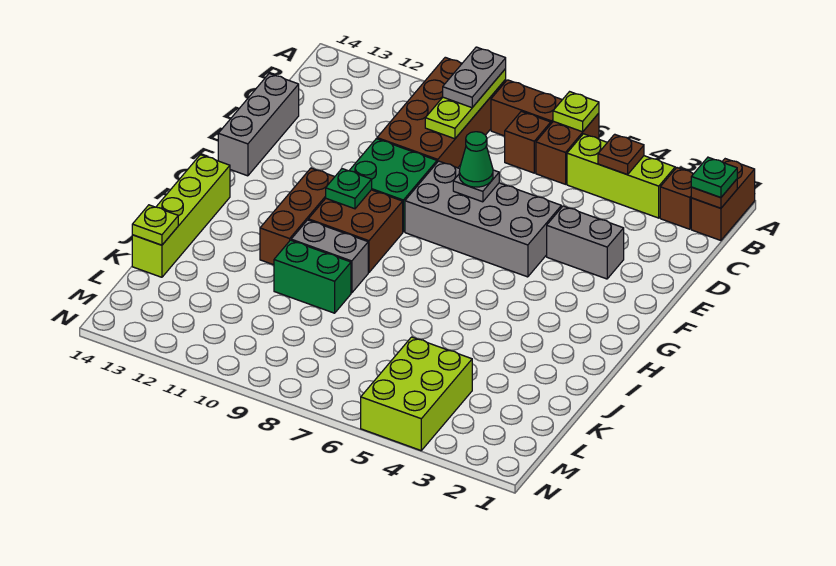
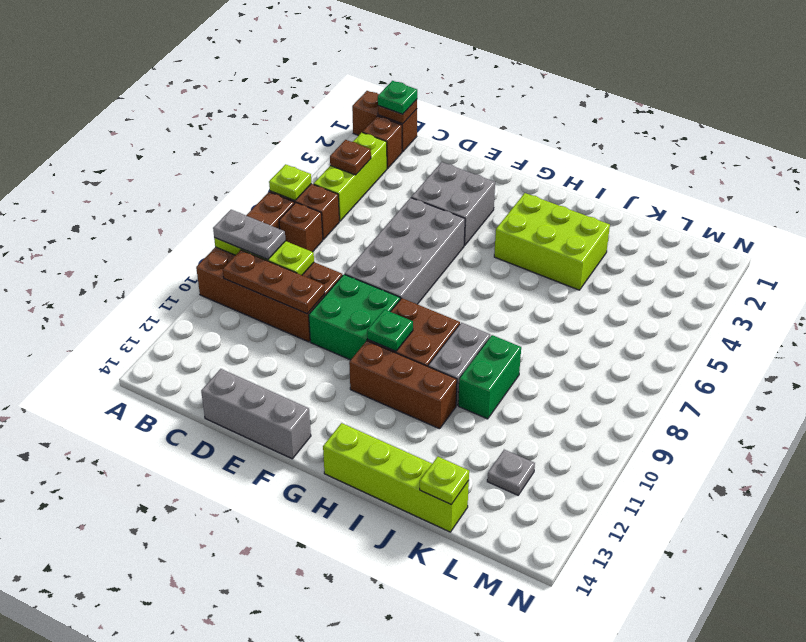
none -> brown 1x3 plate [223,250,325,314]
grey 1x2 brick [547,206,624,279] -> grey 2x2 brick [411,162,495,246]
grey 1x1 plate [453,170,499,202] -> grey 1x1 plate moved to [487,450,535,495]
green 1x1 cone [459,132,493,187] -> none
lime 2x3 brick [361,337,472,450] -> lime 2x3 brick moved to [494,193,610,290]

